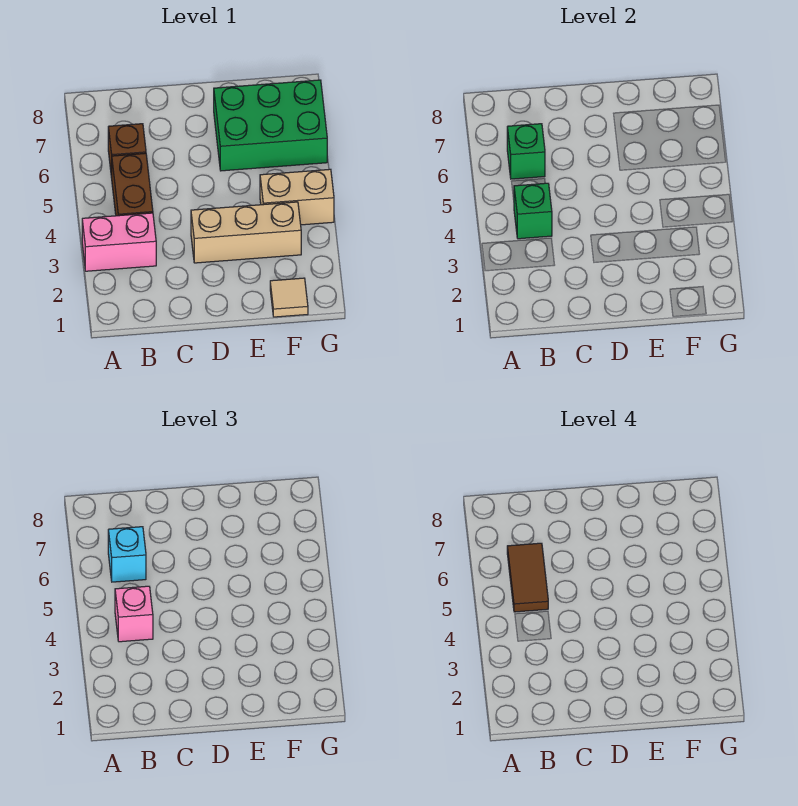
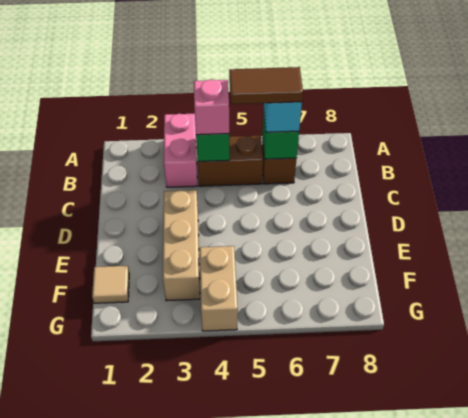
green 2x3 brick [214,80,327,171] -> none

